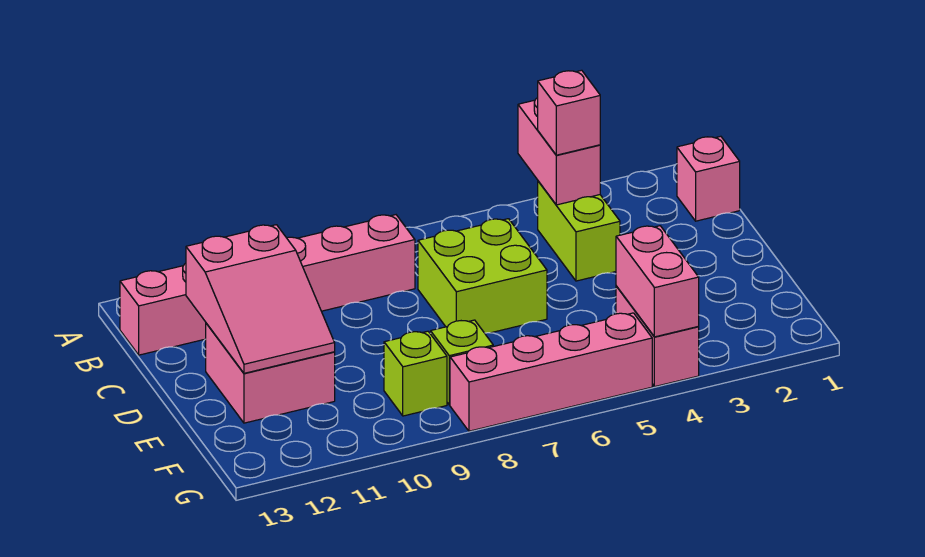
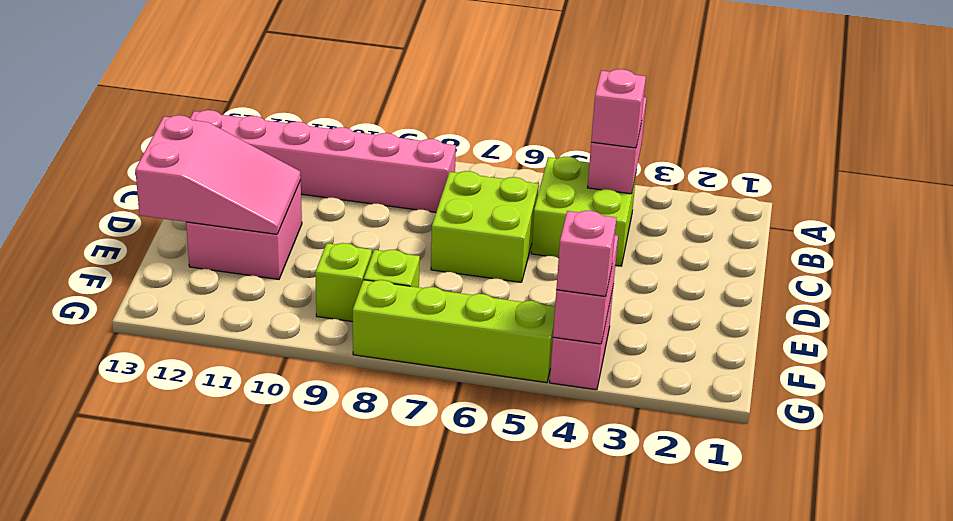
pink 1x1 brick [677,136,740,221] -> pink 1x1 brick moved to [556,211,616,296]
lime 1x2 brick [538,181,620,281] -> lime 2x2 brick [531,157,636,266]
pink 2x3 slope [186,225,335,373] -> pink 2x3 slope turned to [135,115,301,234]
pink 1x4 brick [450,313,652,431] -> lime 1x4 brick [353,280,555,383]

